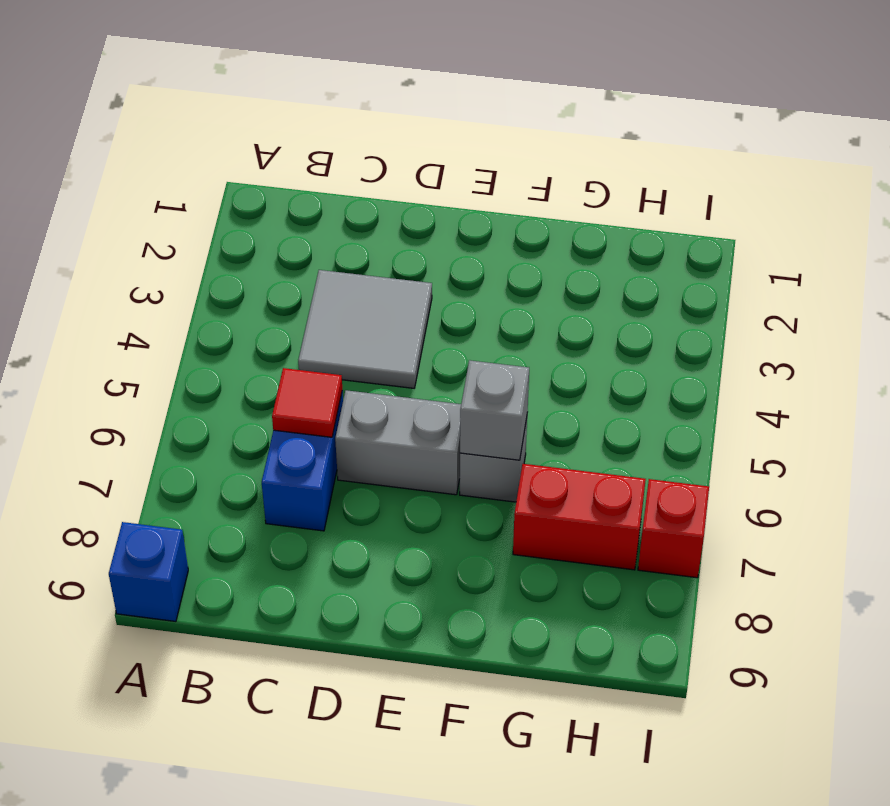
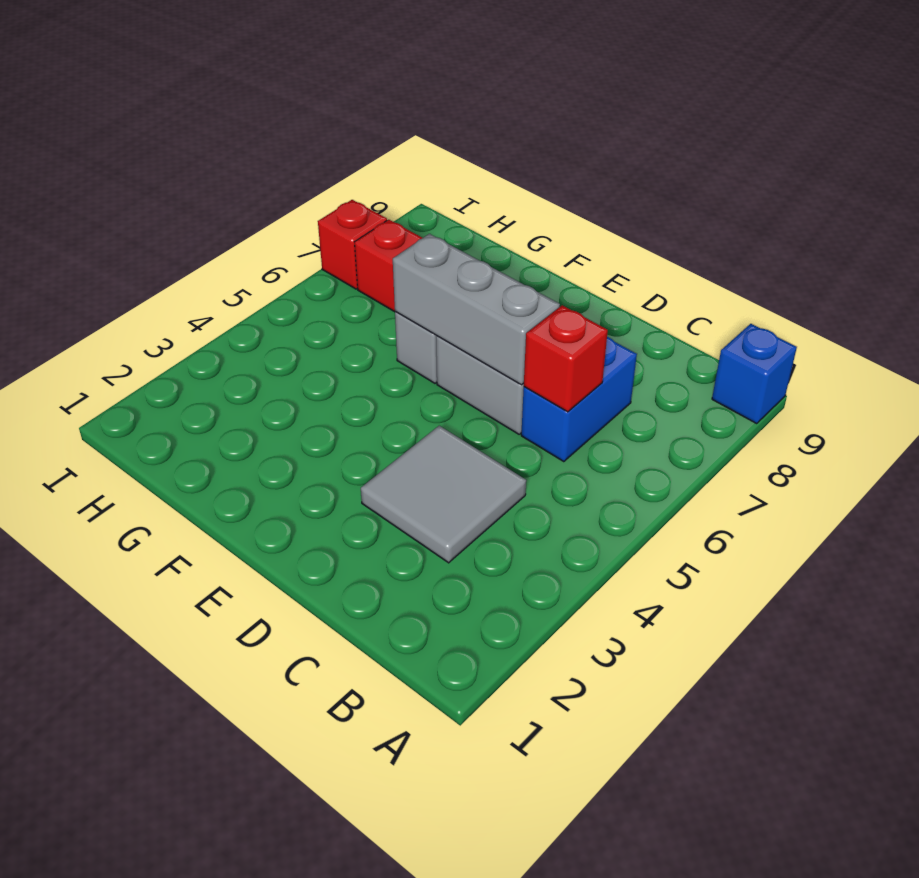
red 1x1 tile [272,368,342,437] -> red 1x1 brick [523,305,608,412]
grey 1x1 brick [460,360,529,460] -> grey 1x3 brick [393,234,560,385]

